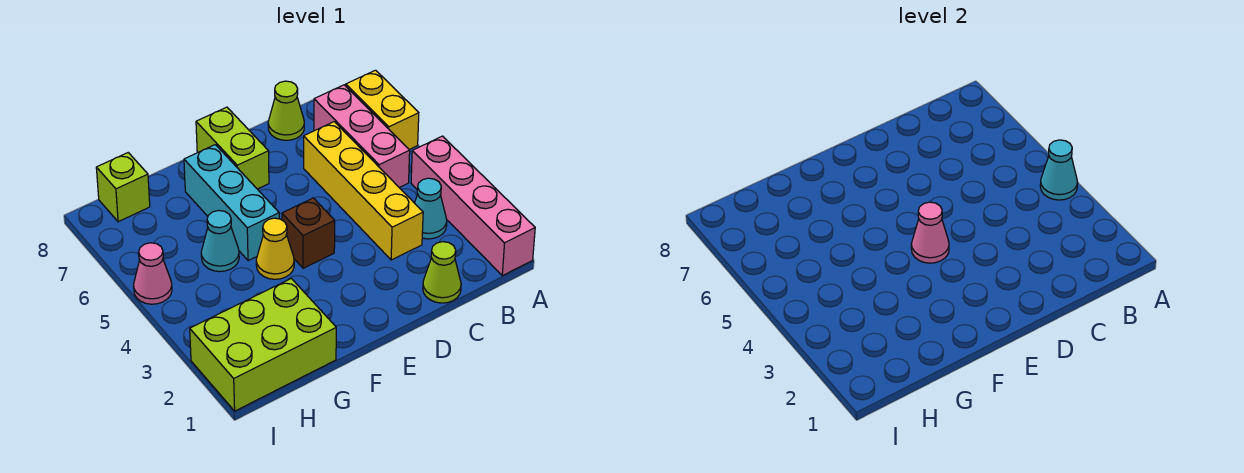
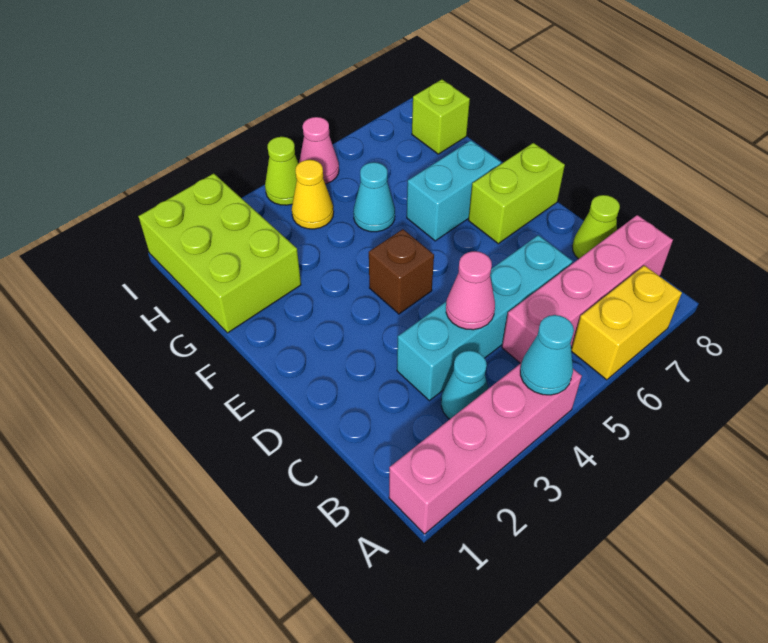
pink 1x3 brick [314,85,410,187] -> pink 1x4 brick [502,215,673,363]
lime 1x1 cone [423,242,461,303] -> lime 1x1 cone moved to [265,137,299,205]
yellow 1x4 brick [304,122,423,260] -> cyan 1x4 brick [397,235,573,401]
pink 1x1 cone [911,202,949,263] -> pink 1x1 cone moved to [446,251,495,330]
yellow 1x1 cone [256,218,294,279] -> yellow 1x1 cone moved to [292,160,334,229]
cyan 1x3 brick [184,145,279,261] -> cyan 1x2 brick [407,141,501,241]

